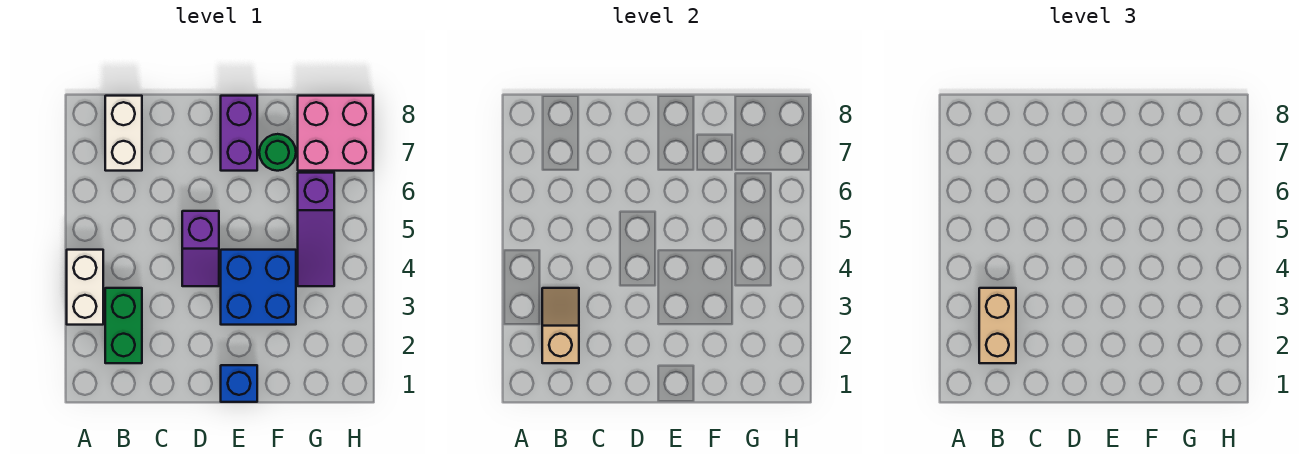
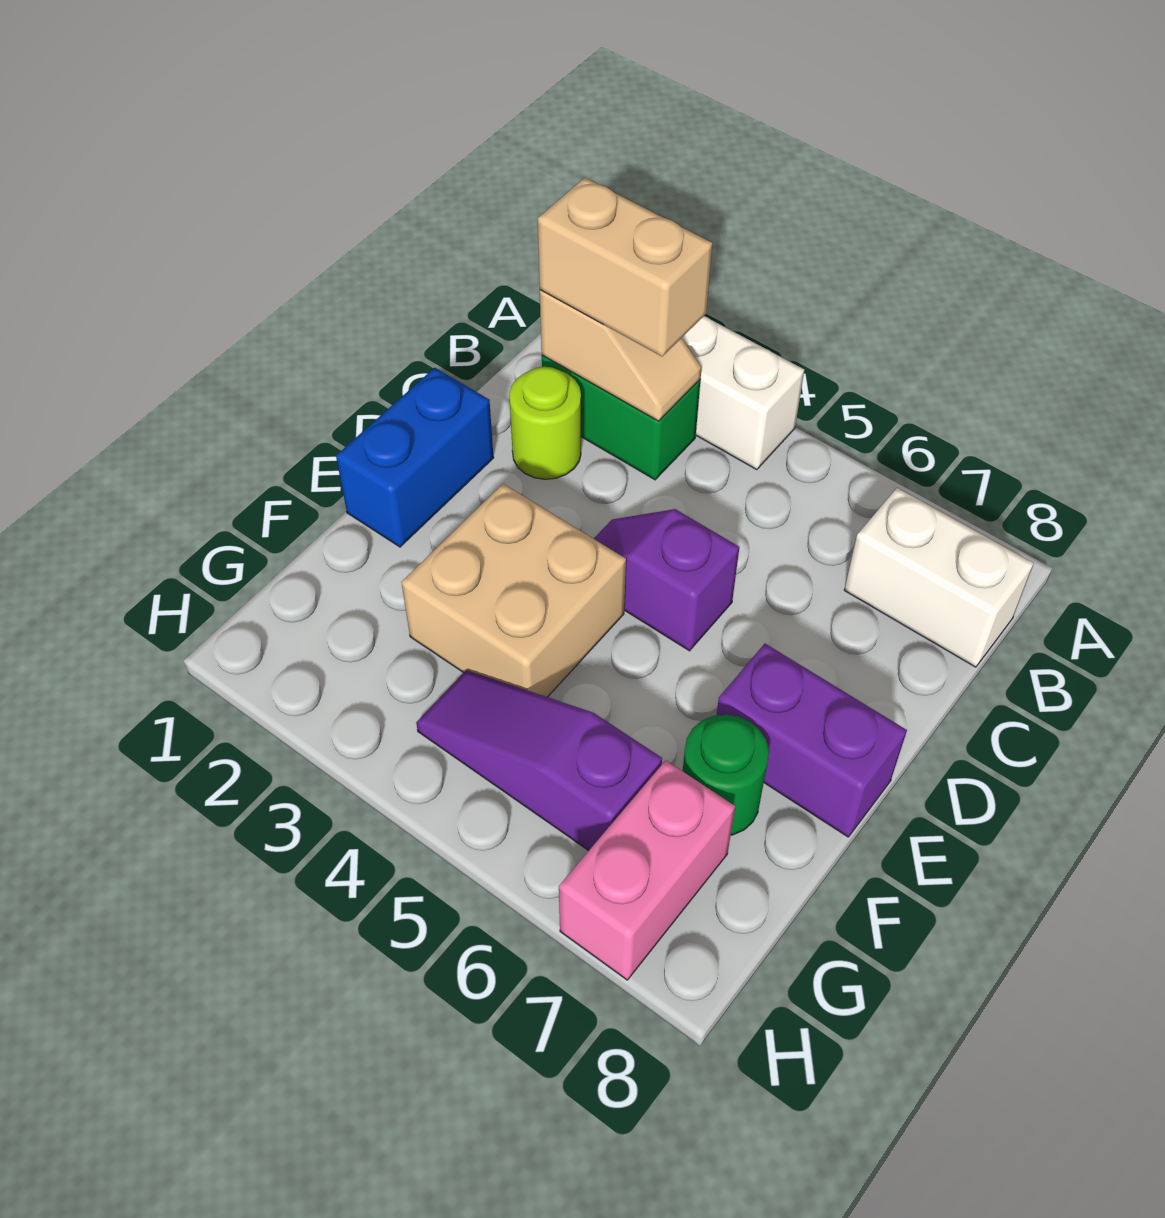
none -> lime 1x1 round brick [509,367,581,479]
blue 1x1 brick [221,365,257,402] -> blue 1x2 brick [336,368,494,547]
blue 2x2 brick [221,250,296,325] -> tan 2x2 brick [401,484,626,697]
pink 2x2 brick [298,96,373,171] -> pink 1x2 brick [559,760,735,980]

